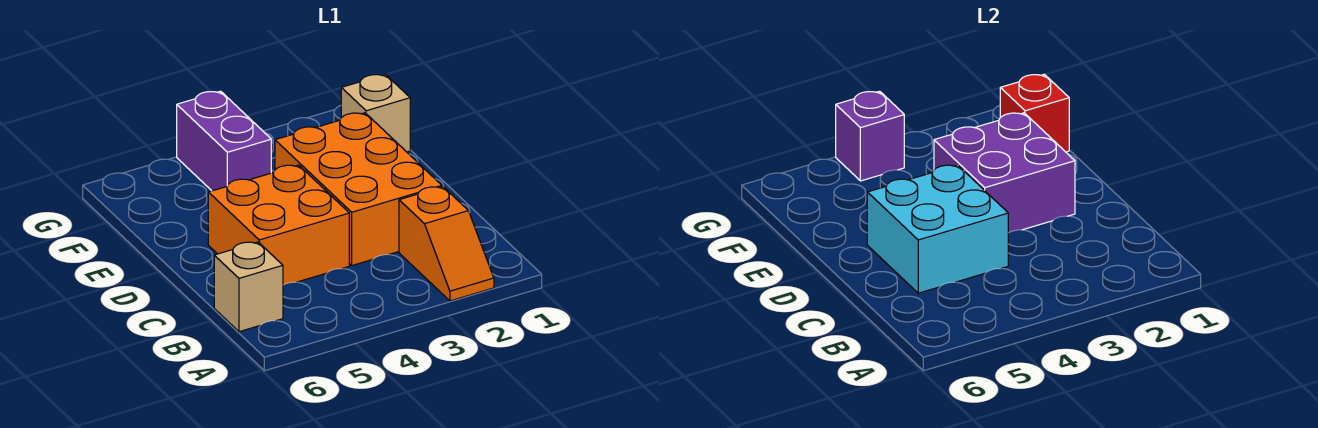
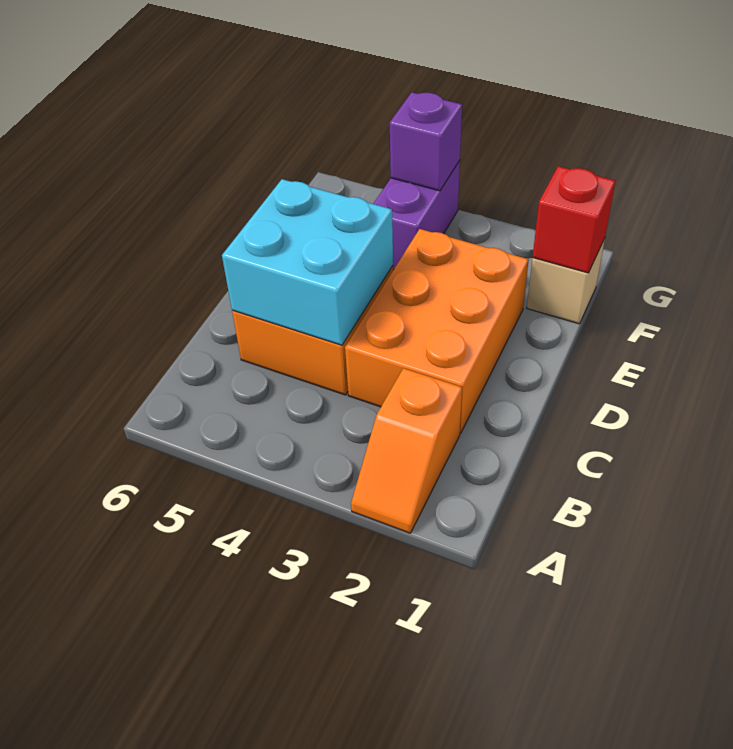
tan 1x1 brick [214,242,283,332] -> none
purple 2x2 brick [934,113,1075,233] -> none

